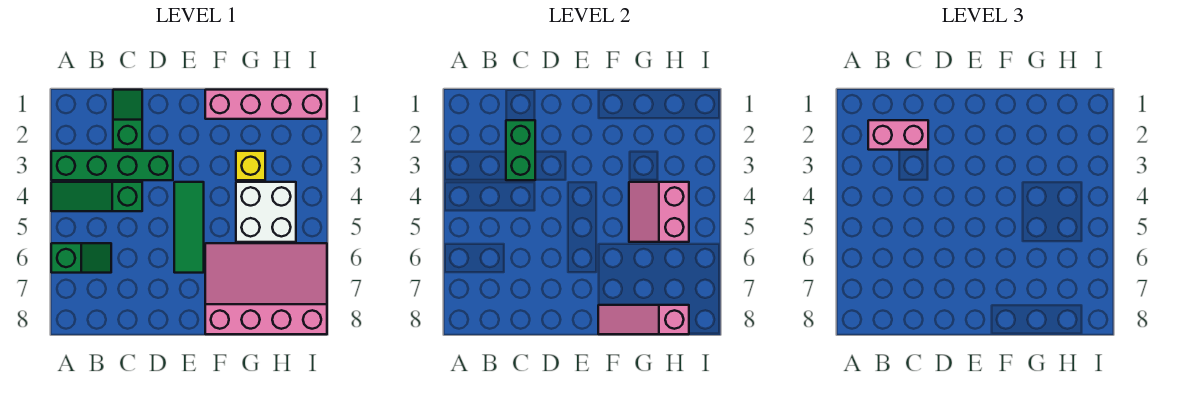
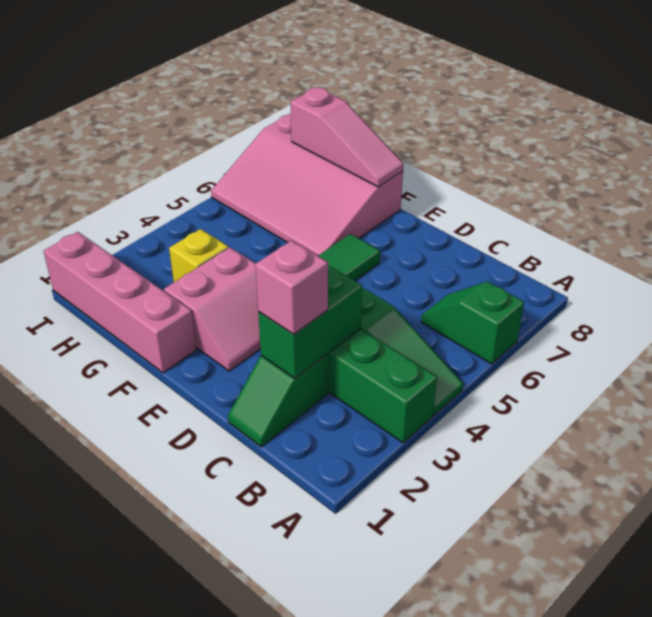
pink 1x2 brick [868,120,928,150] -> pink 1x1 brick [255,240,328,334]
white 2x2 brick [236,182,296,242] -> none
pink 2x2 slope [629,182,689,242] -> pink 2x2 slope moved to [164,248,261,371]

